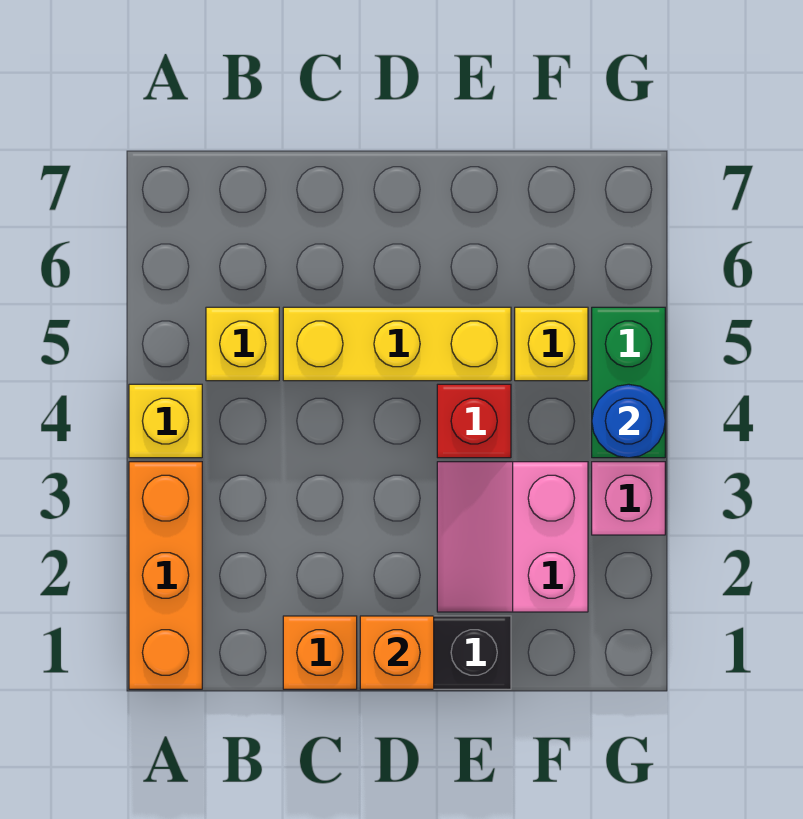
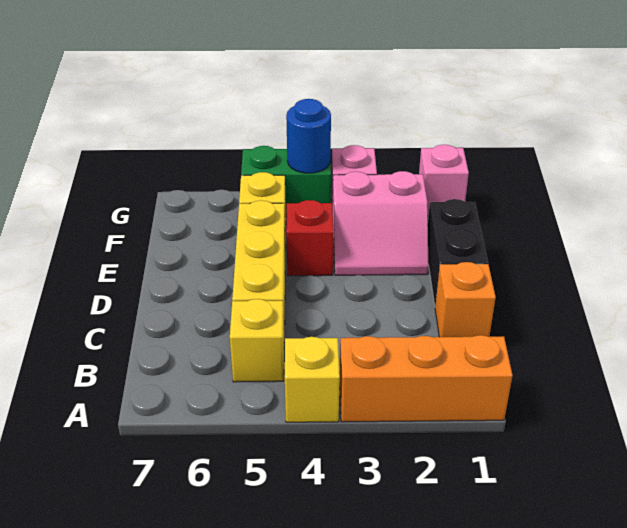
orange 1x1 brick [360,616,434,689] -> none
none -> pink 1x1 brick [419,145,469,216]

